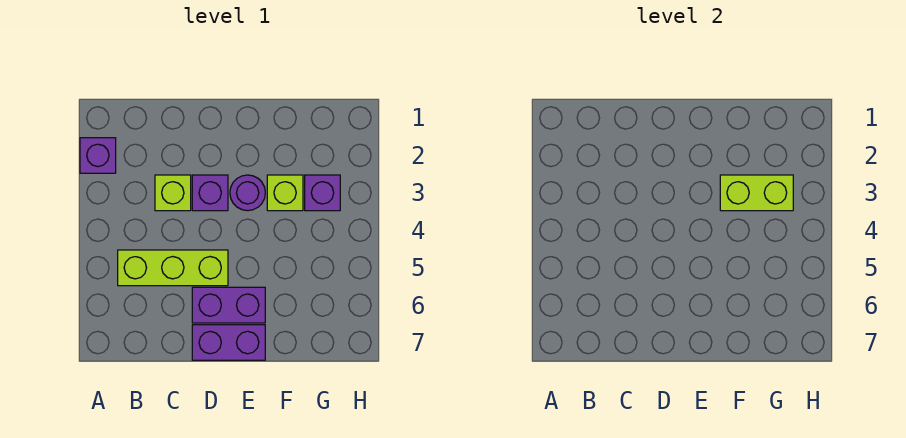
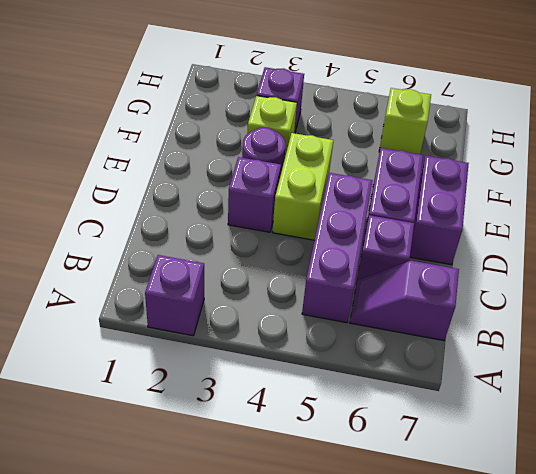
lime 1x3 brick [118,250,228,286] -> purple 1x3 brick [302,173,373,323]
none -> purple 1x2 slope [350,261,459,341]
lime 1x1 brick [155,175,191,211] -> lime 1x1 brick moved to [379,88,431,155]
none -> purple 1x1 brick [357,215,414,280]
lime 1x2 brick [720,175,793,211] -> lime 1x2 brick moved to [272,133,334,240]

